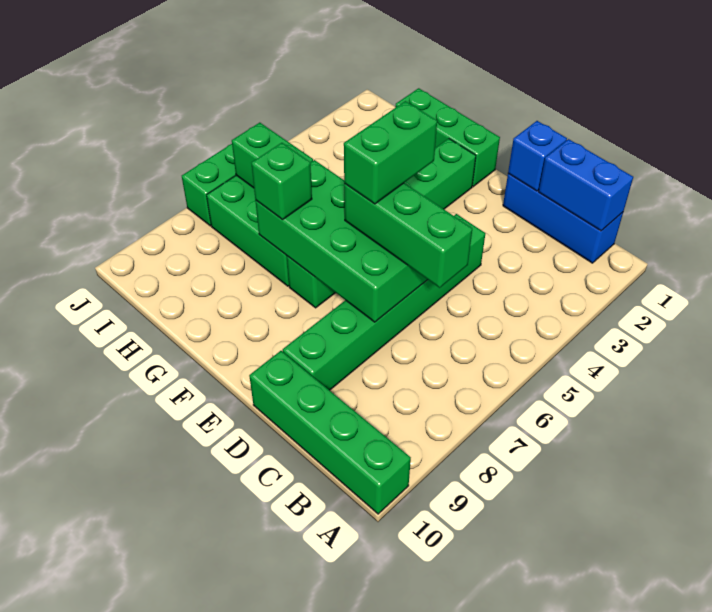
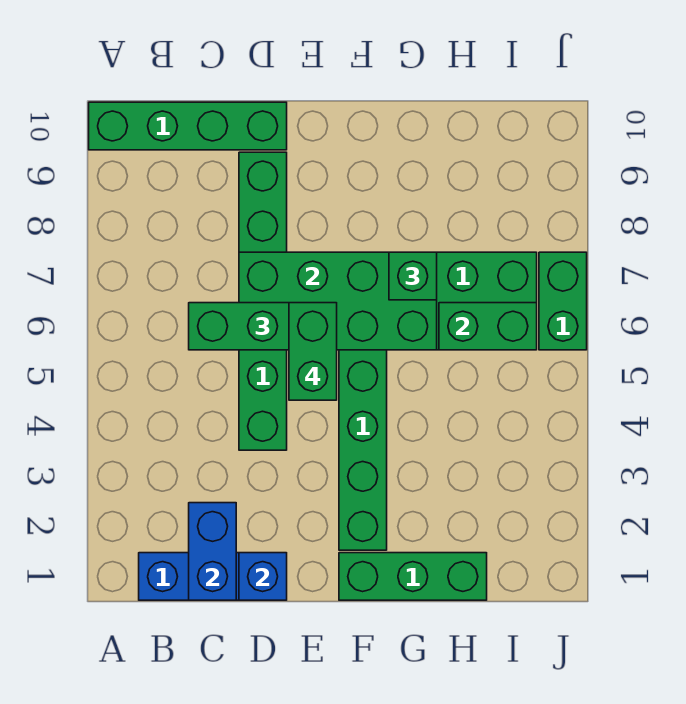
blue 1x2 brick [539,139,633,231] -> blue 1x2 brick turned to [189,503,236,600]

